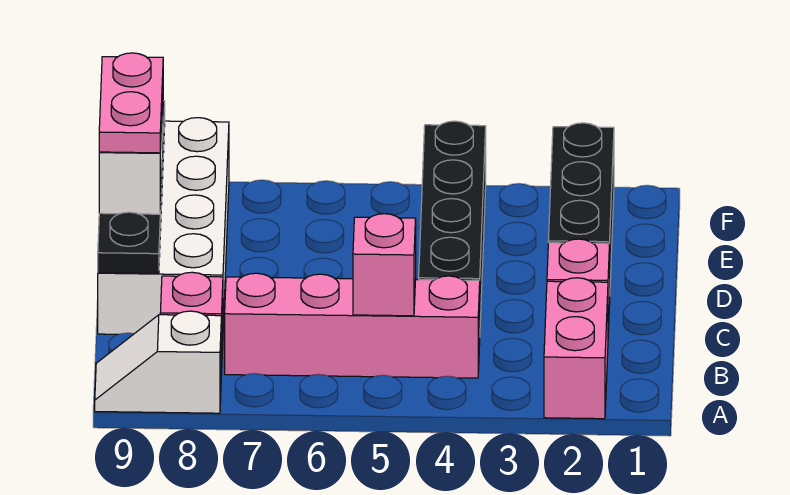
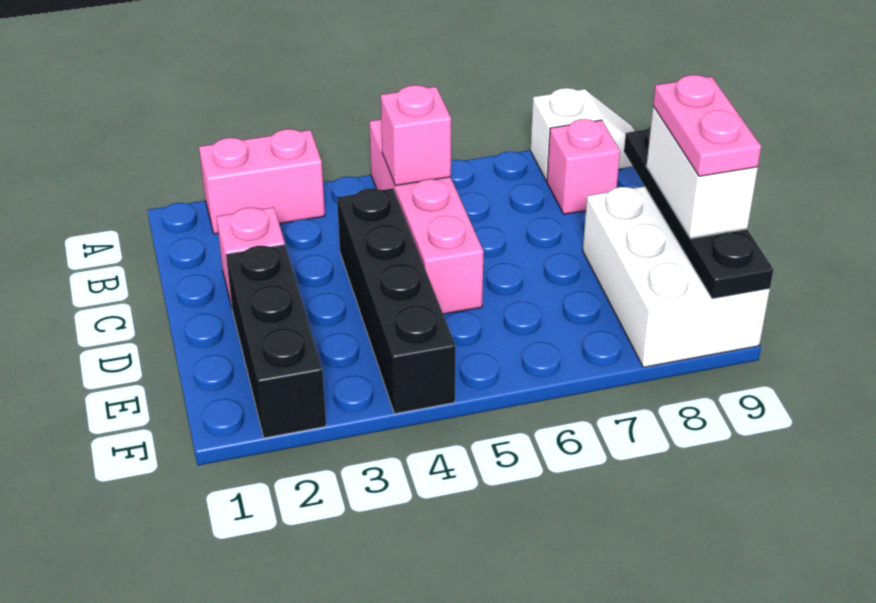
pink 1x2 brick [544,278,608,419] -> pink 1x2 brick turned to [199,129,325,234]
pink 1x4 brick [225,273,480,378] -> pink 1x4 brick turned to [369,119,484,314]
white 2x4 brick [98,118,229,334] -> white 2x3 brick [583,186,770,367]

